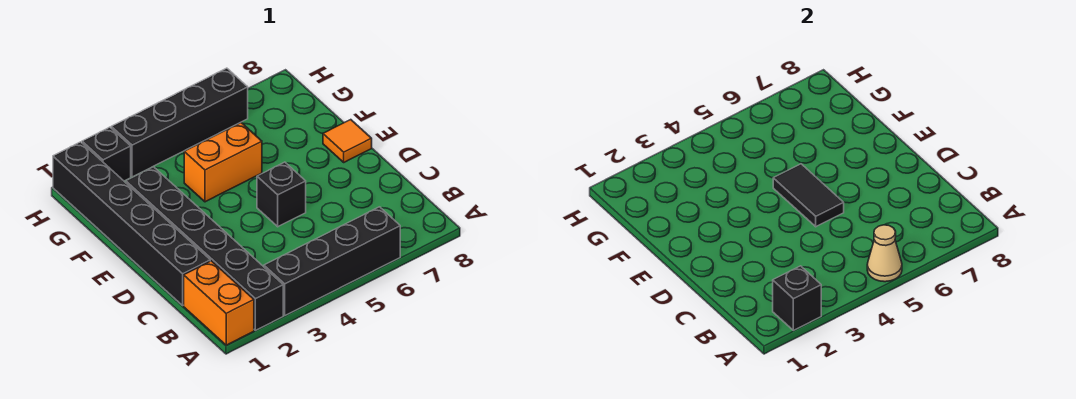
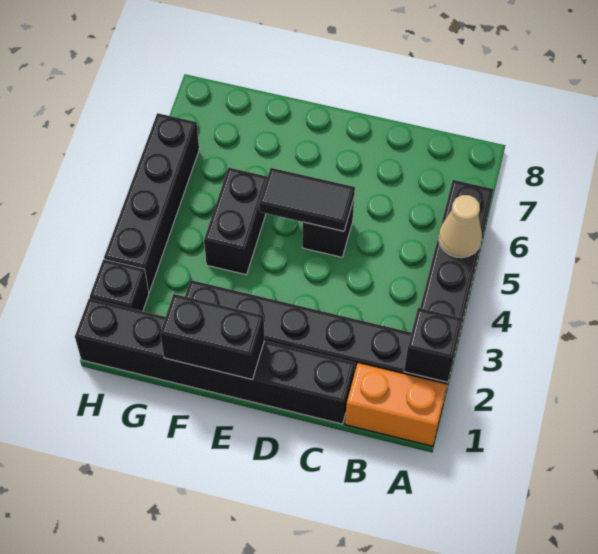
none -> black 1x2 brick [160,294,264,380]
orange 1x1 tile [323,120,372,162] -> none
orange 1x2 brick [184,123,262,202] -> black 1x2 brick [204,168,268,275]

